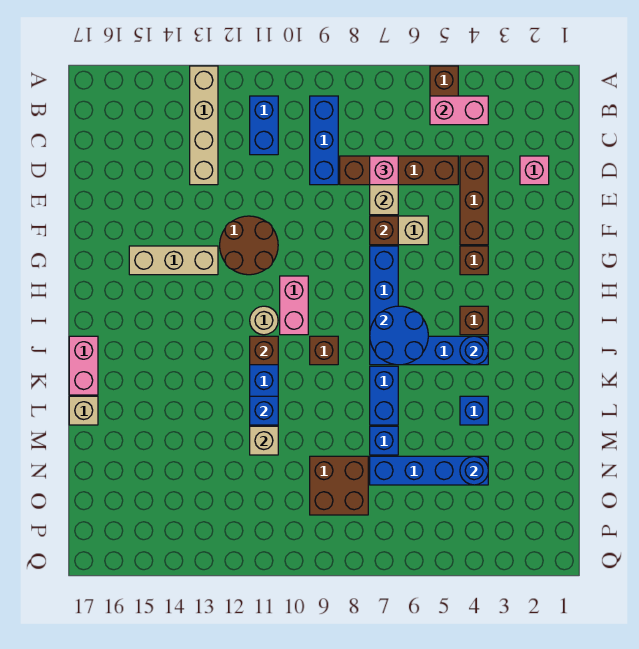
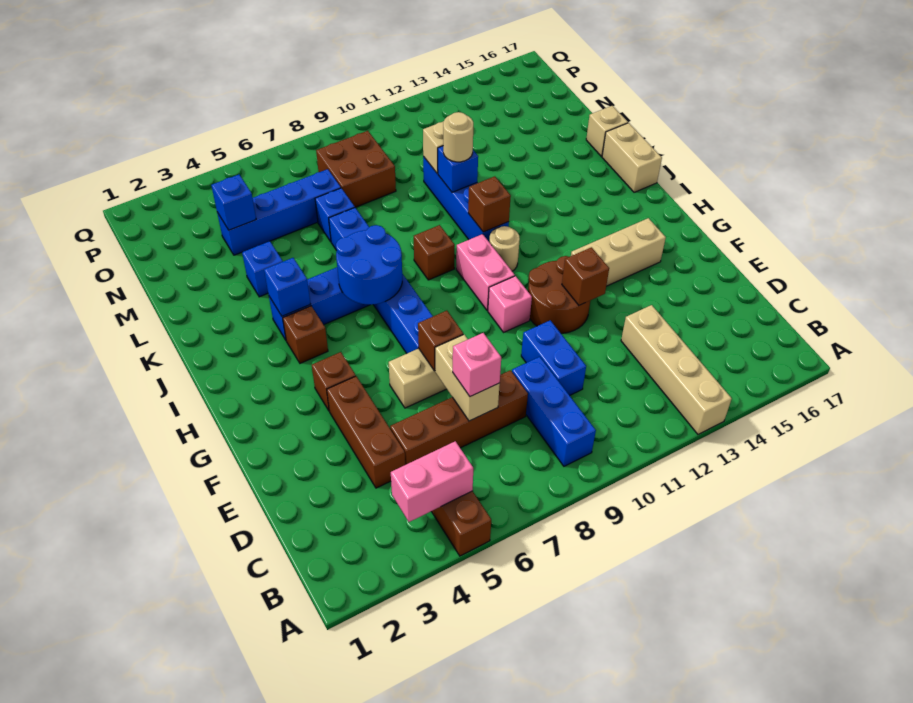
blue 1x2 brick [250,96,278,155] -> blue 1x2 brick moved to [521,320,586,395]
pink 1x1 brick [520,156,549,185] -> pink 1x1 brick moved to [488,276,532,332]
none -> brown 1x1 brick [562,247,609,305]
blue 1x1 round brick [460,336,488,365] -> blue 1x1 brick [264,258,310,316]
pink 1x2 brick [69,336,98,395] -> tan 1x2 brick [602,123,662,192]
none -> tan 1x1 round brick [443,112,473,162]
blue 1x1 round brick [460,456,488,485] -> blue 1x1 brick [211,175,256,230]

